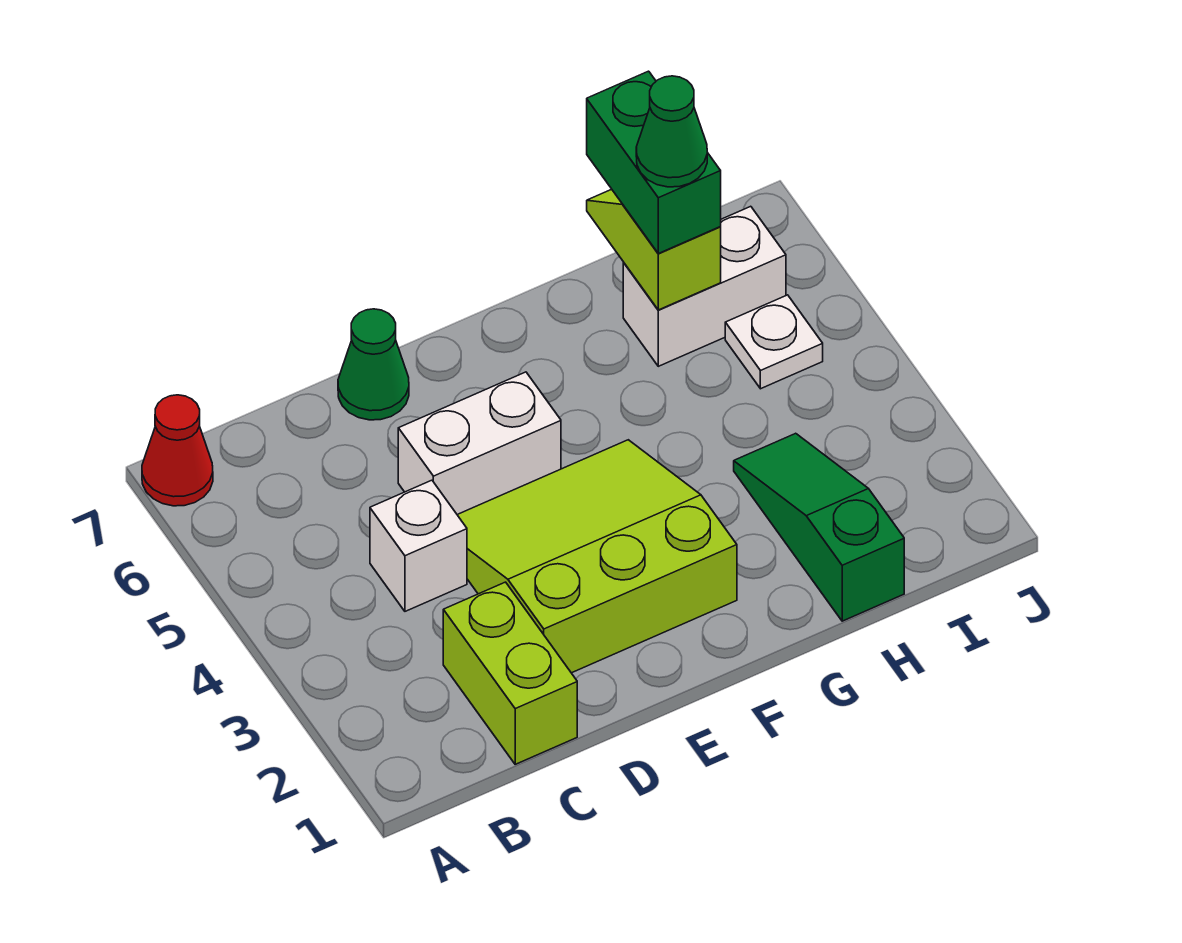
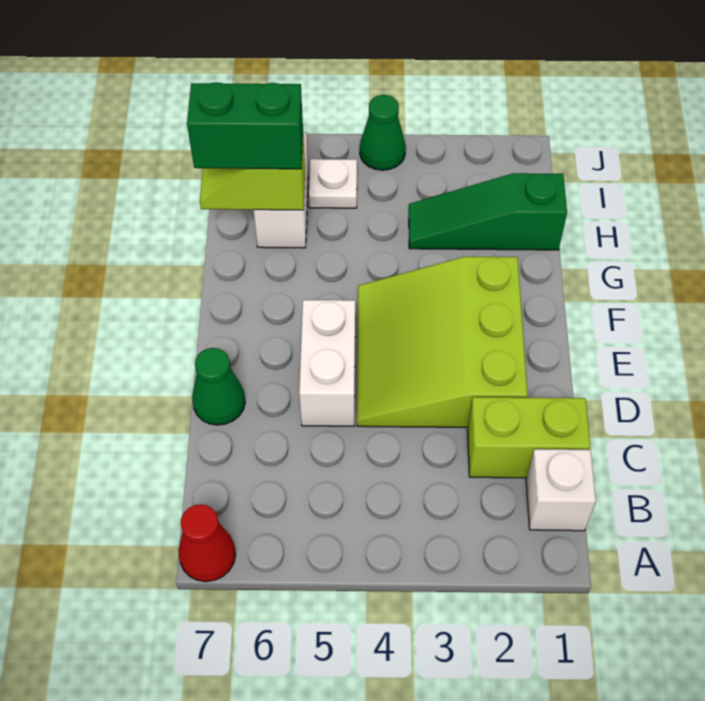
white 1x1 brick [370,480,467,611] -> white 1x1 brick moved to [526,449,596,531]
green 1x1 cone [636,76,707,187] -> green 1x1 cone moved to [360,95,406,170]

